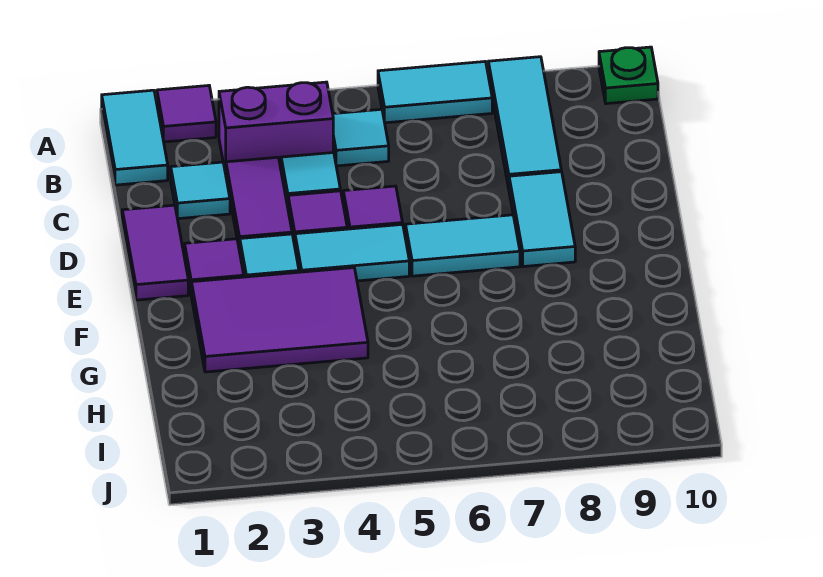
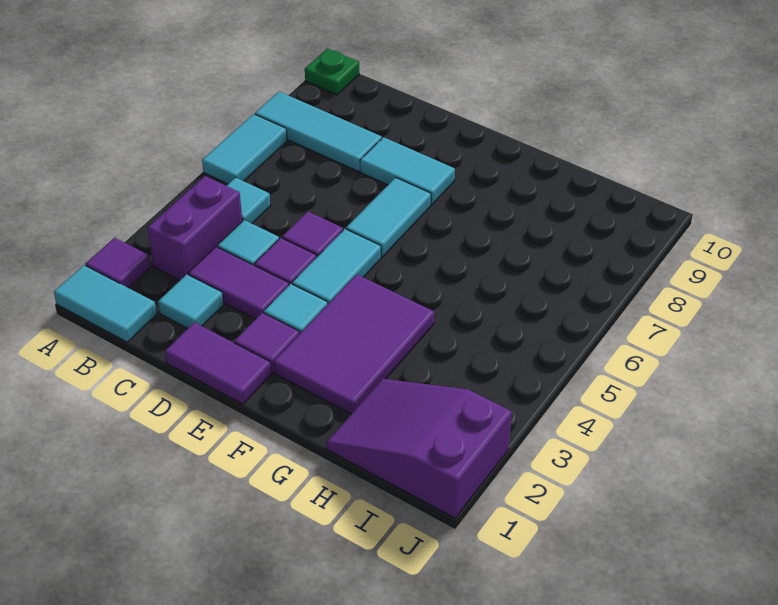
none -> purple 2x3 slope [326,379,512,518]

